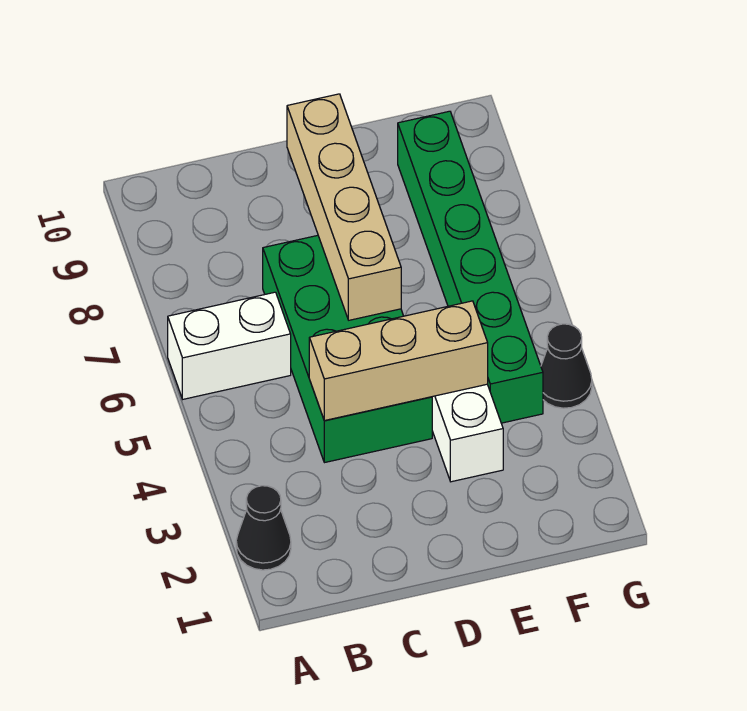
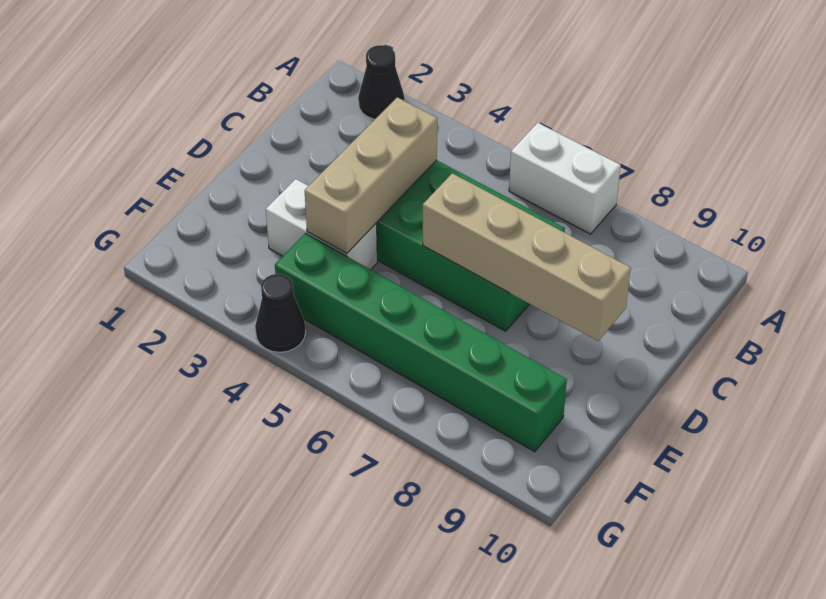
white 1x2 brick [168,292,291,399] -> white 1x2 brick turned to [509,123,621,234]

